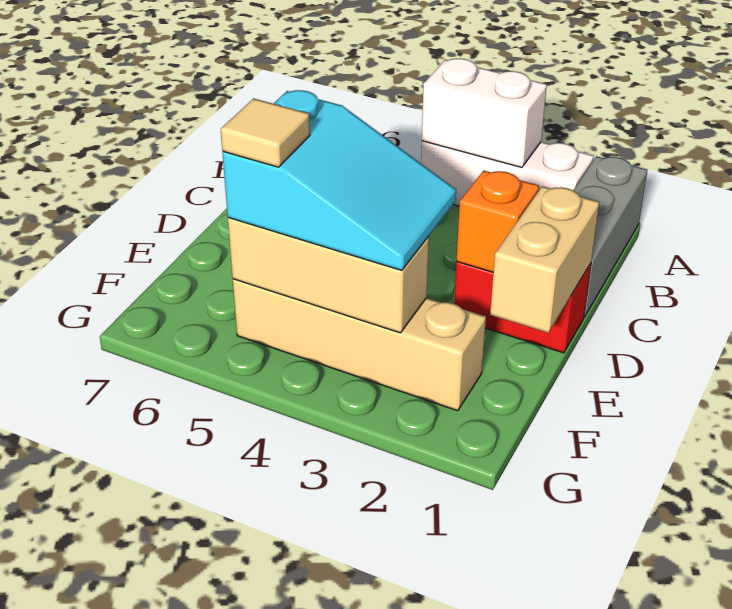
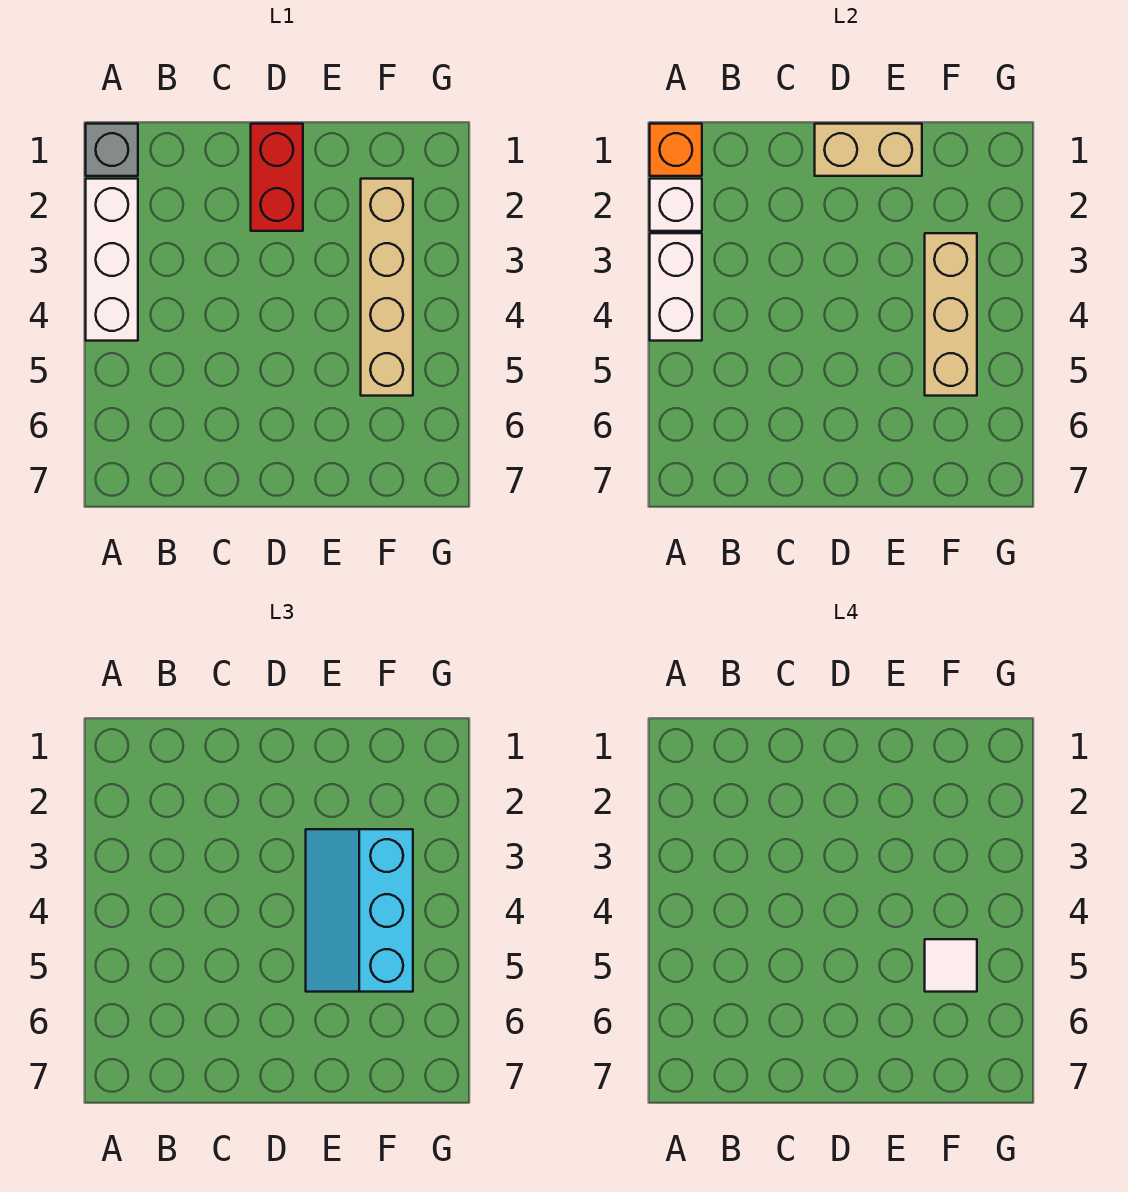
grey 1x3 brick [573,156,647,317] -> grey 1x1 brick [86,124,138,176]
none -> white 1x1 brick [650,179,702,231]
orange 1x1 brick [457,170,539,272] -> orange 1x1 brick moved to [650,124,702,176]
cyan 2x3 slope [222,90,456,270] -> cyan 2x3 slope turned to [306,829,413,992]
tan 1x1 tile [221,98,310,167] -> white 1x1 tile [925,939,977,992]

